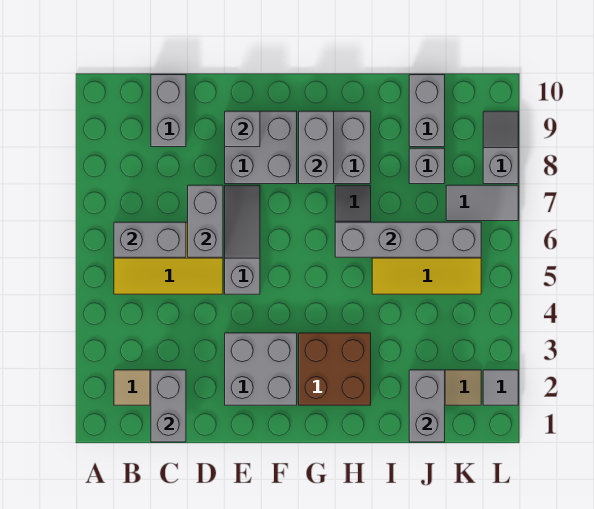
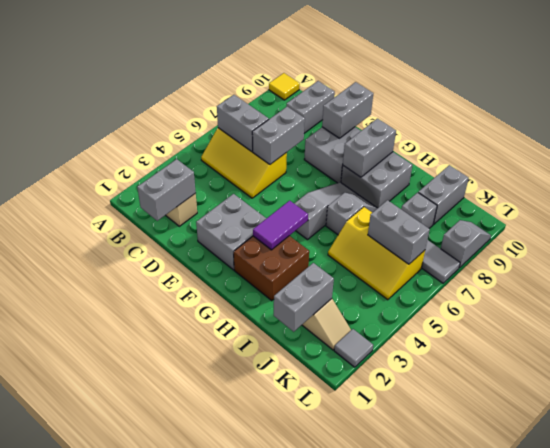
none -> yellow 1x1 tile [269,73,300,100]
grey 1x3 slope [225,185,260,294] -> grey 1x3 slope moved to [294,182,358,240]
grey 1x1 brick [225,111,260,147] -> grey 1x2 brick [322,82,373,138]
none -> purple 1x2 tile [253,201,308,250]
grey 1x4 brick [335,222,481,257] -> grey 1x2 brick [368,200,430,264]

